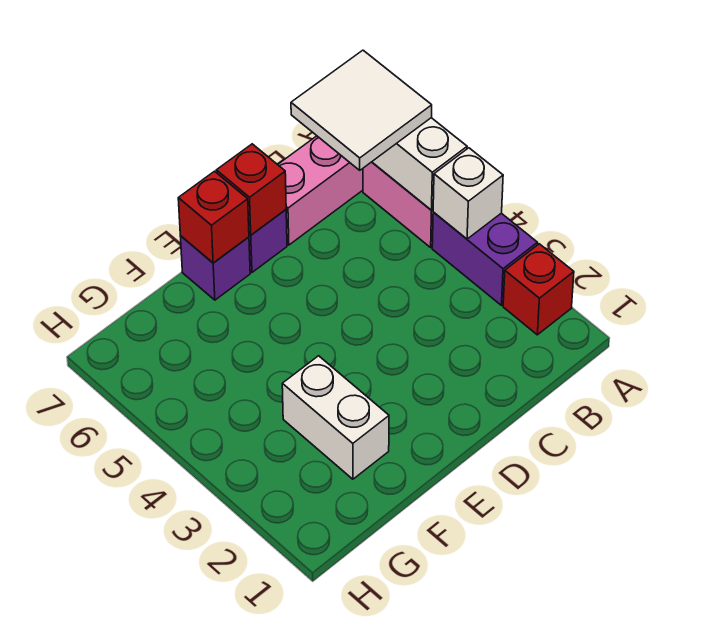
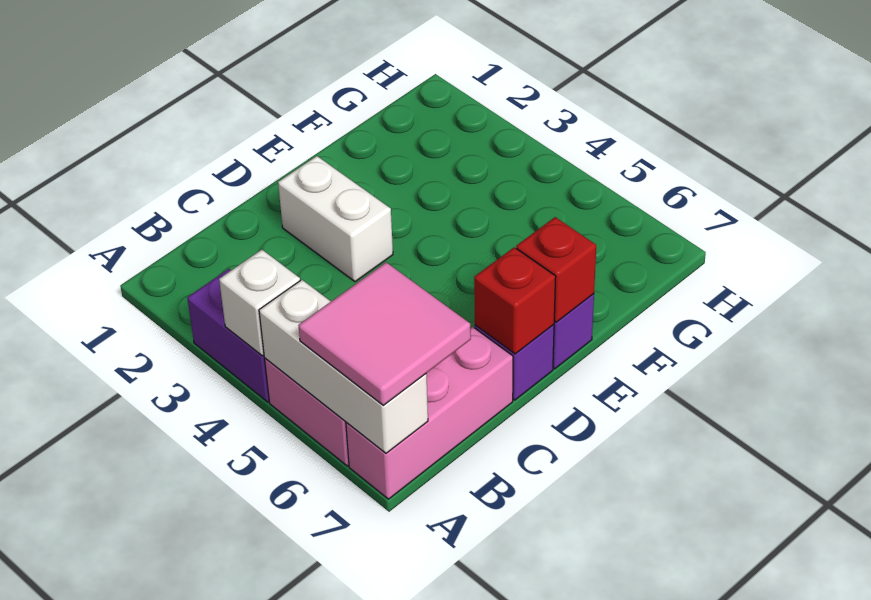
red 1x1 brick [503,244,574,335] -> none
white 2x2 tile [291,50,432,170] -> pink 2x2 tile [298,262,471,406]
white 1x2 brick [282,356,389,479] -> white 1x2 brick moved to [278,156,393,282]

